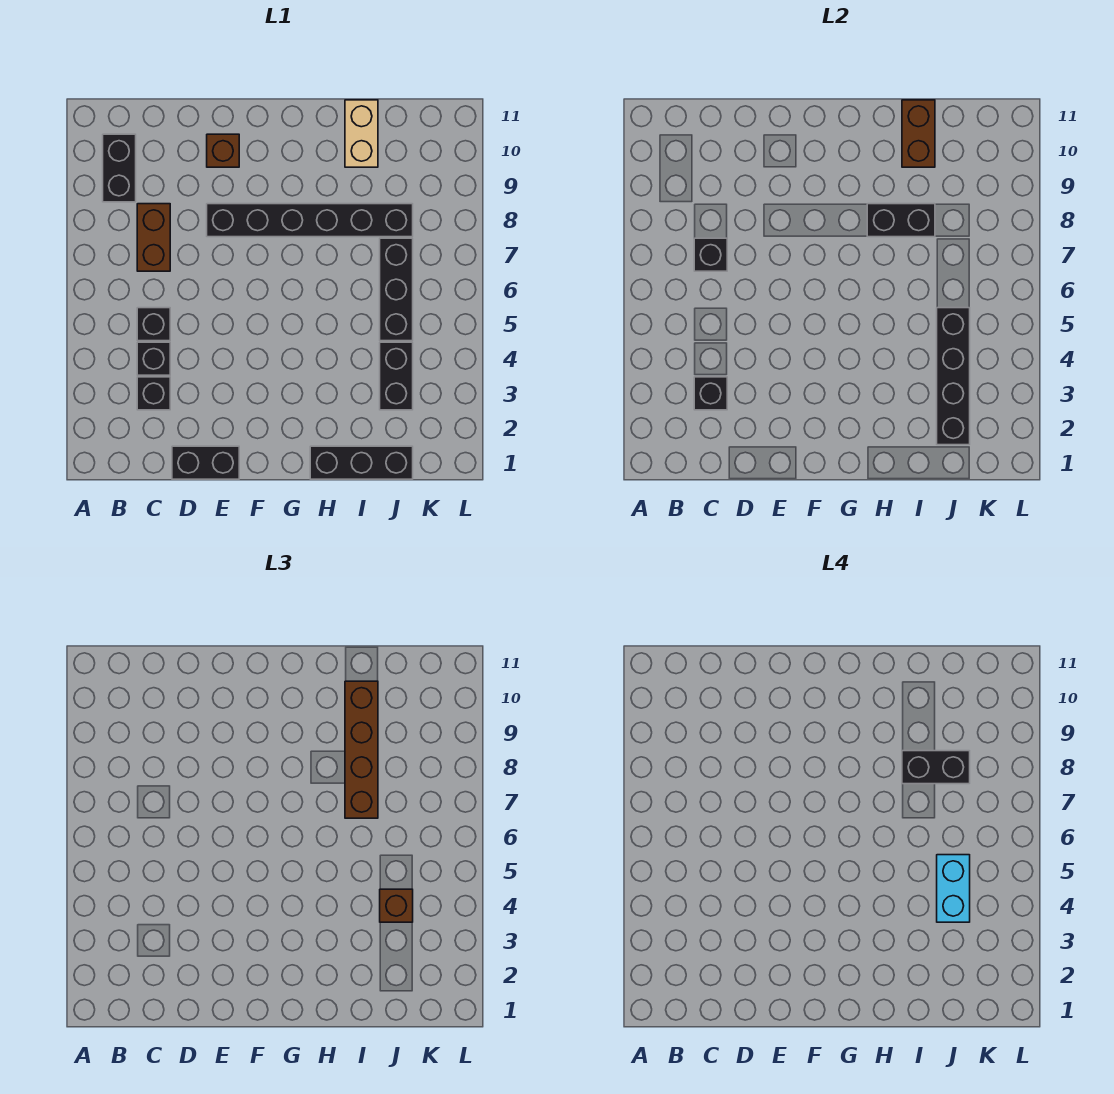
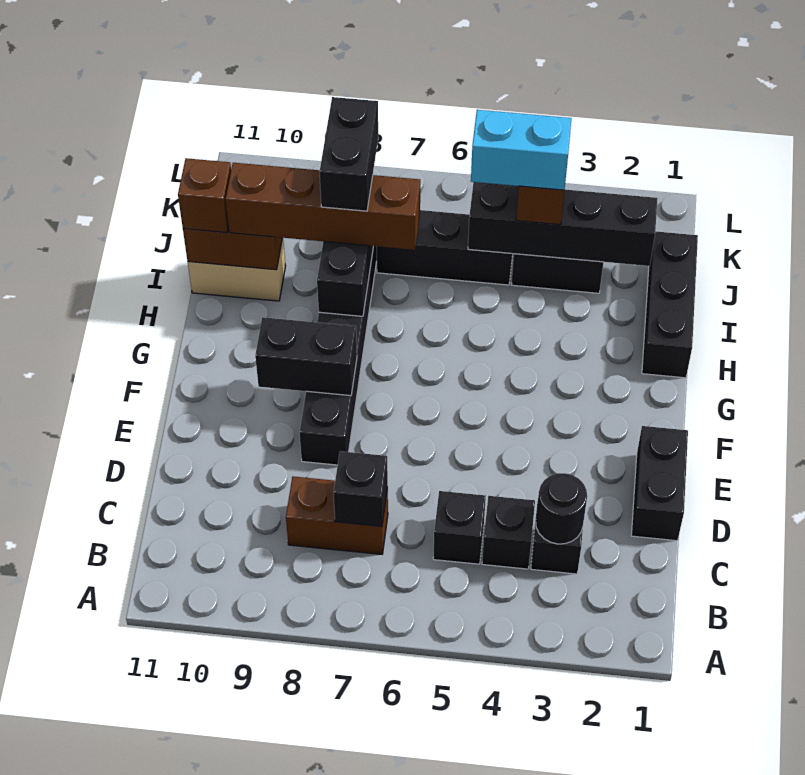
black 1x2 brick [103,134,136,202] -> black 1x2 brick moved to [255,317,357,396]
black 1x1 brick [694,377,727,410] -> black 1x1 round brick [536,473,587,544]
brown 1x1 brick [207,134,239,167] -> brown 1x1 brick moved to [178,158,231,233]

